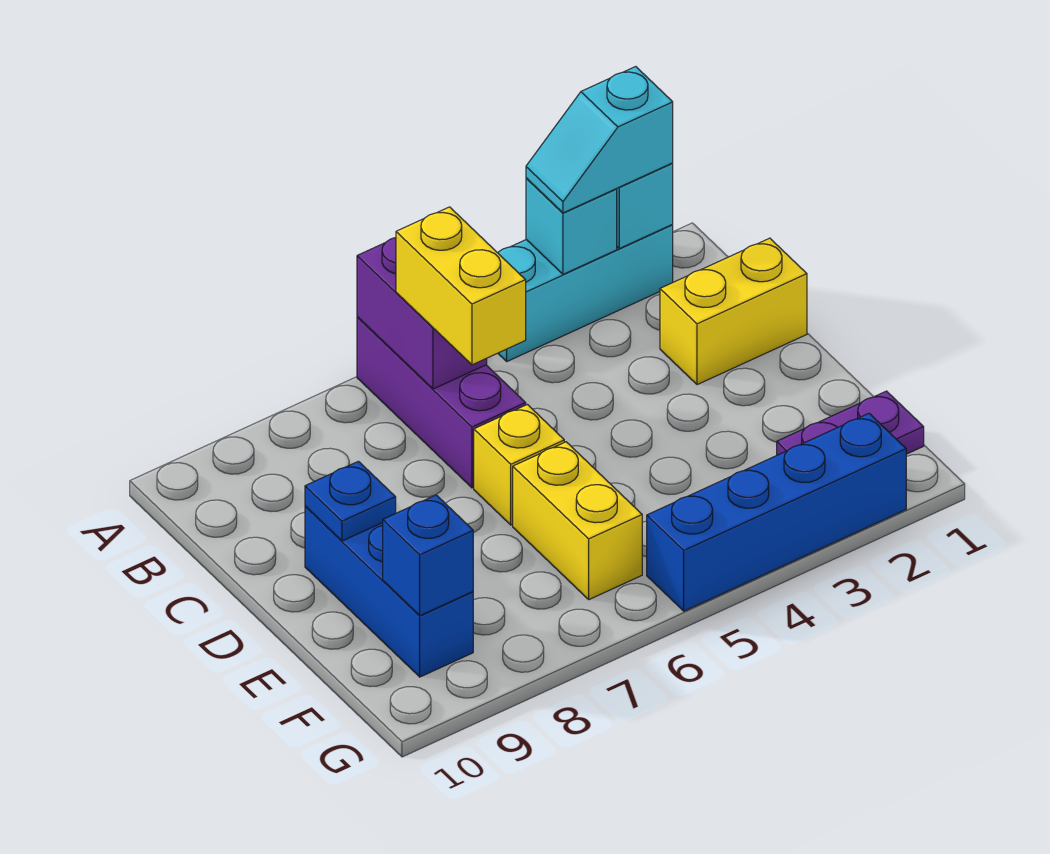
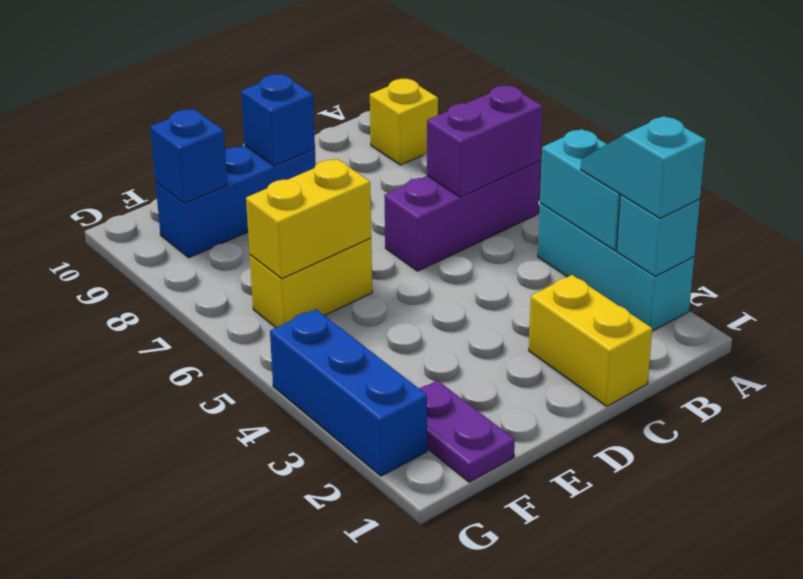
cyan 1x1 brick [526,178,617,274] -> cyan 1x2 brick [540,129,621,250]
yellow 1x2 brick [396,207,526,365] -> yellow 1x2 brick moved to [246,159,371,279]
yellow 1x1 brick [474,405,564,525] -> yellow 1x1 brick moved to [370,79,438,165]
blue 1x1 plate [305,461,396,541] -> blue 1x1 brick [241,74,315,166]
blue 1x4 brick [647,413,906,611] -> blue 1x3 brick [270,309,427,476]

